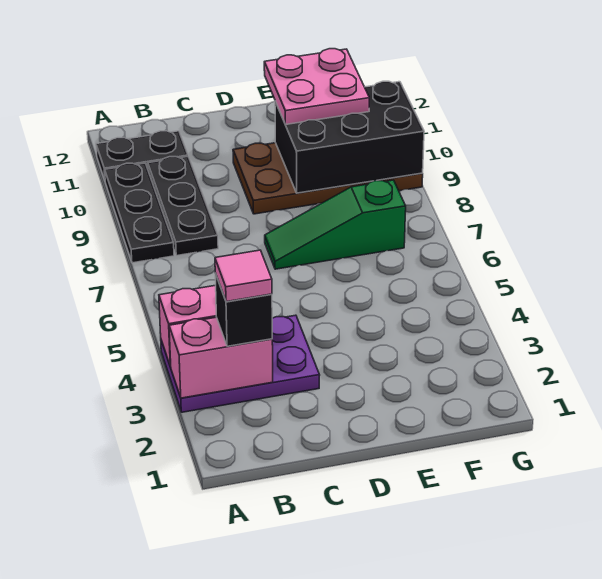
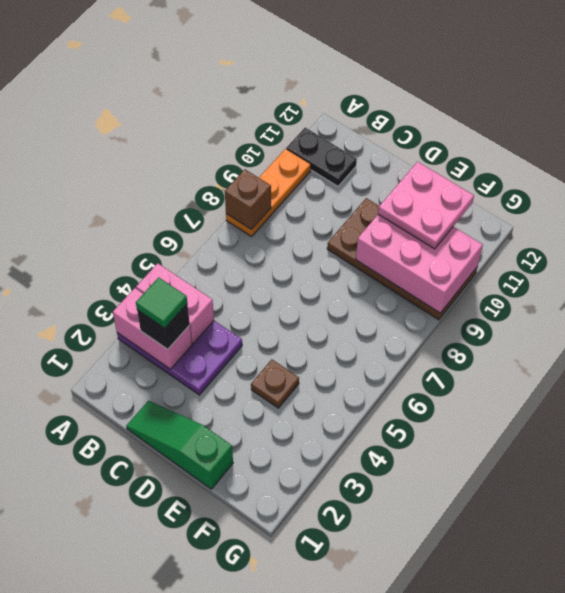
black 1x3 plate [105,163,174,263] -> orange 1x3 plate [226,149,311,237]
none -> brown 1x1 brick [225,169,271,230]
pink 1x1 tile [215,250,272,302] -> green 1x1 tile [136,277,187,328]
black 1x3 plate [148,157,218,256] -> none
green 1x3 slope [265,180,406,269] -> green 1x3 slope moved to [126,401,233,489]
none -> brown 1x1 plate [251,360,299,408]
black 2x3 brick [275,81,424,193] -> pink 2x3 brick [356,214,483,313]

